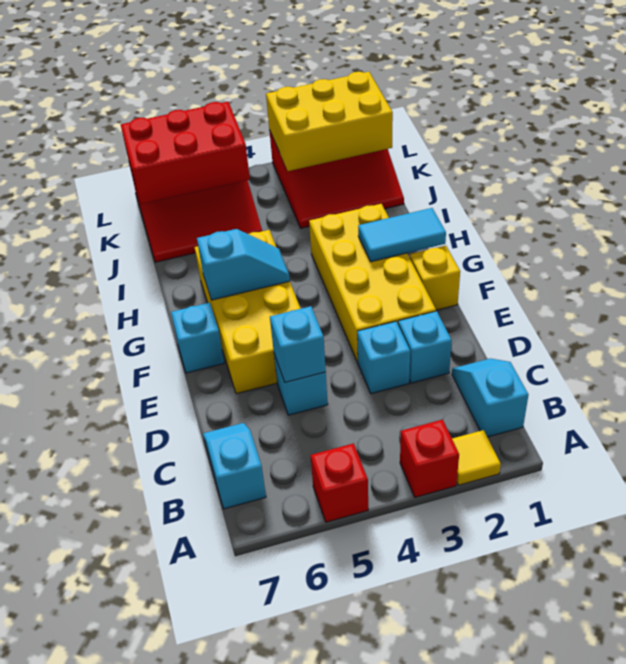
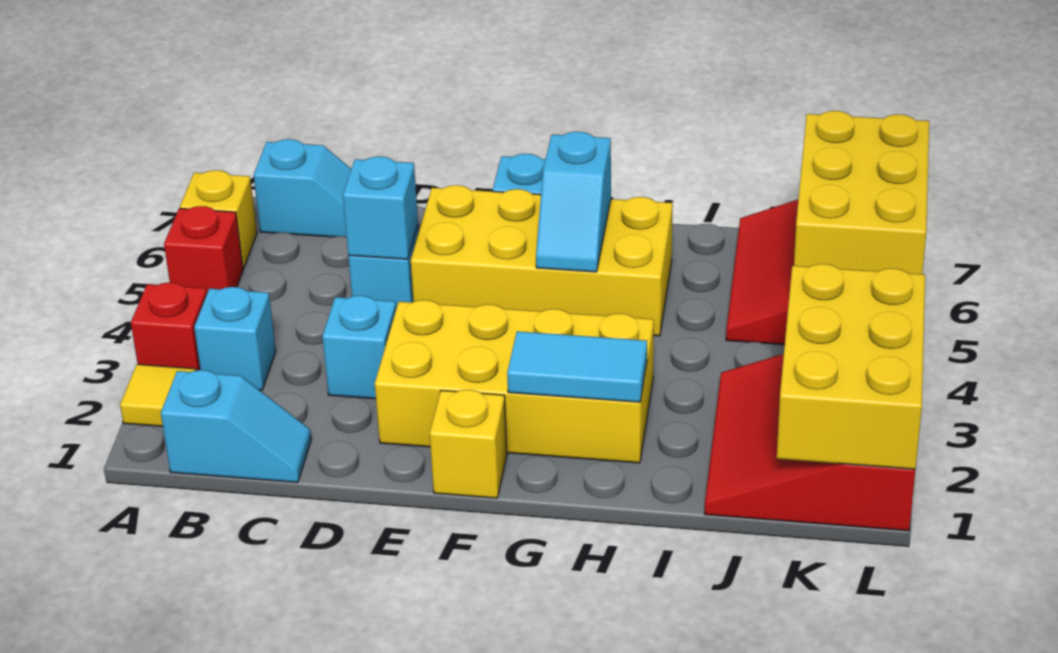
none -> yellow 1x1 brick [180,170,257,268]
cyan 1x1 brick [398,311,452,383] -> cyan 1x1 brick moved to [194,287,276,390]
cyan 1x2 tile [358,208,446,262] -> cyan 1x2 tile turned to [507,331,647,402]
red 2x3 brick [121,102,250,204] -> yellow 2x3 brick [794,111,929,274]

